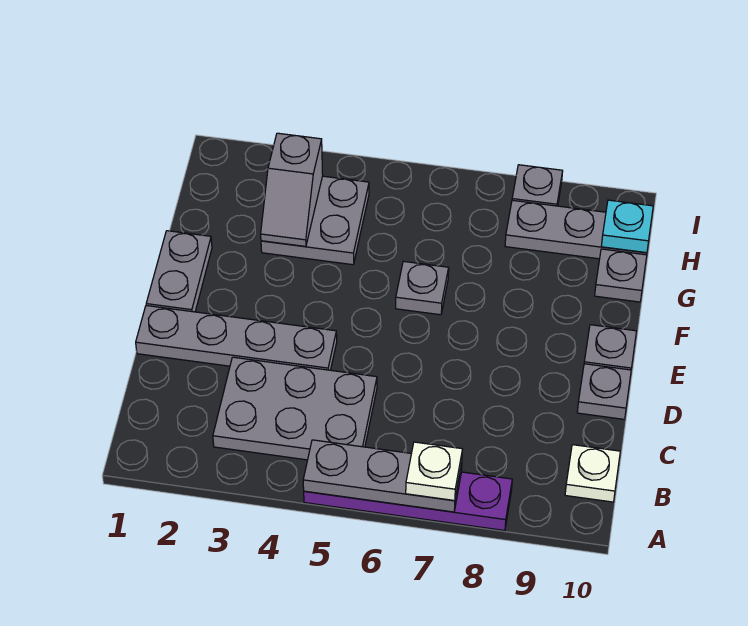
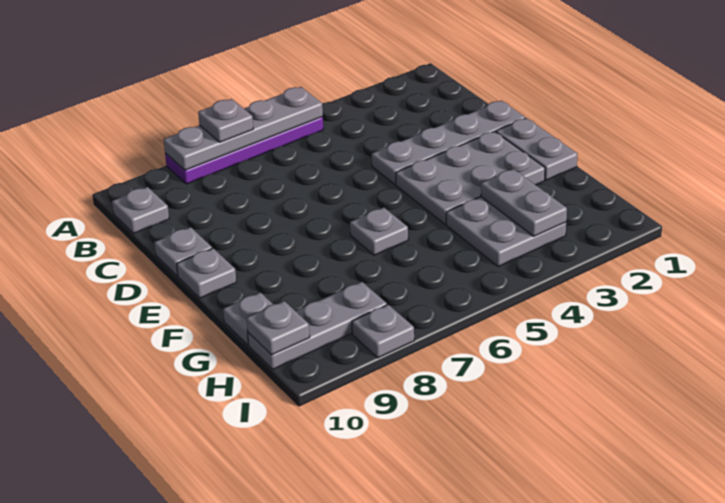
grey 1x3 plate [303,440,462,512] -> grey 1x4 plate [164,87,323,170]
white 1x1 plate [406,442,463,501] -> grey 1x1 plate [198,99,253,142]
grey 2x3 plate [213,357,377,460] -> grey 2x3 plate moved to [396,131,545,224]
white 1x1 plate [565,445,620,502] -> grey 1x1 plate [112,187,169,233]
grey 1x2 slope [261,133,323,246] -> grey 1x2 plate [481,169,567,236]
cyan 1x1 plate [601,200,653,253] -> grey 1x1 plate [247,301,310,355]

